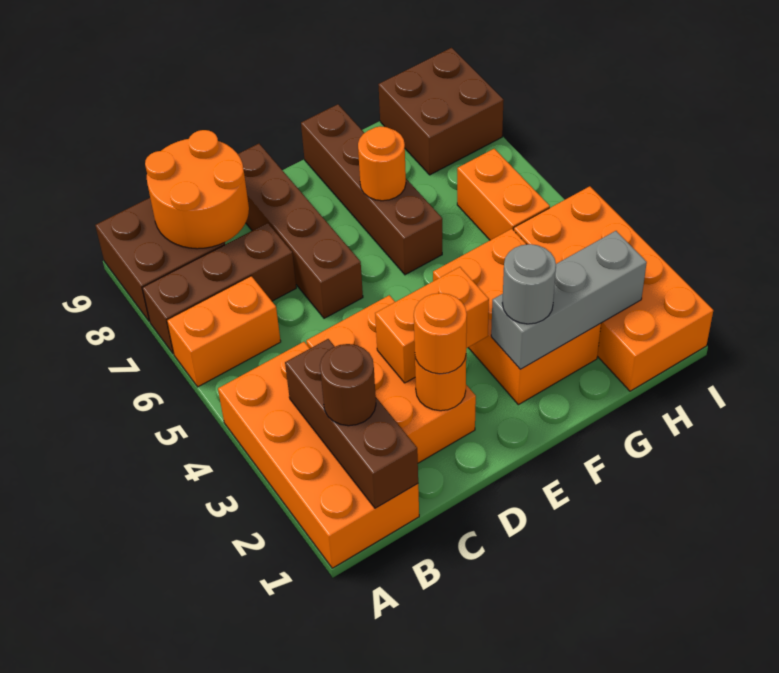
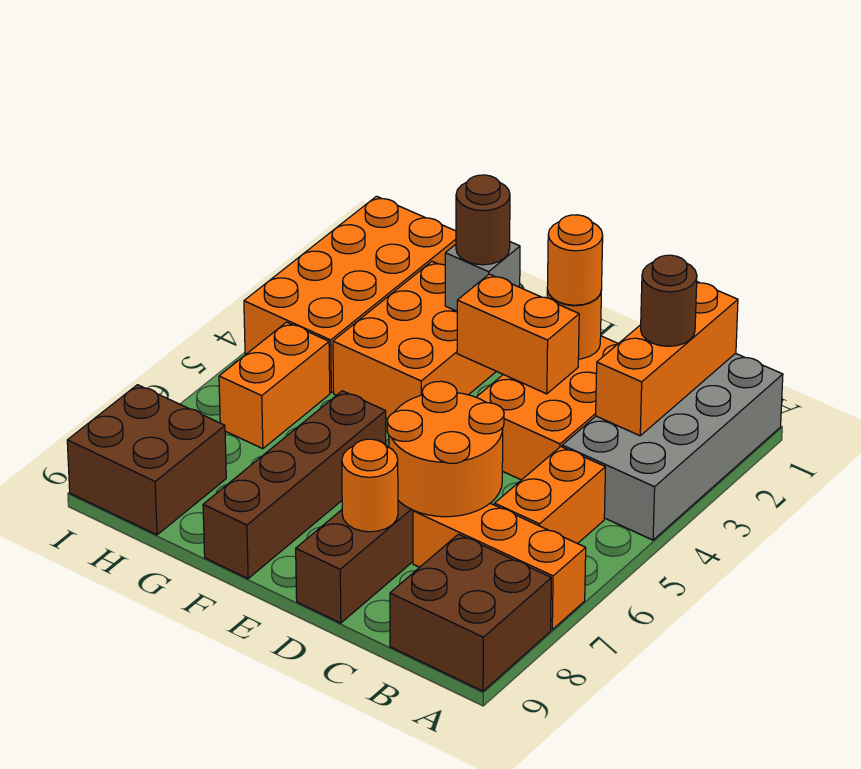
orange 2x4 brick [218,342,419,568] -> grey 2x4 brick [562,353,783,540]
orange 1x2 brick [167,276,281,387] -> orange 1x2 brick turned to [495,447,606,544]
brown 1x3 brick [142,223,296,354] -> orange 1x3 brick [413,503,586,630]
brown 1x3 brick [285,339,418,508] -> orange 1x3 brick [596,282,738,436]
orange 2x2 round brick [145,130,249,249] -> orange 2x2 round brick moved to [387,381,504,517]
grey 1x3 brick [491,231,647,369] -> grey 1x1 brick [445,242,520,311]
grey 1x1 round brick [502,244,556,324] -> brown 1x1 round brick [456,175,510,265]
orange 1x1 round brick [358,126,406,201] -> orange 1x1 round brick moved to [342,439,398,532]

